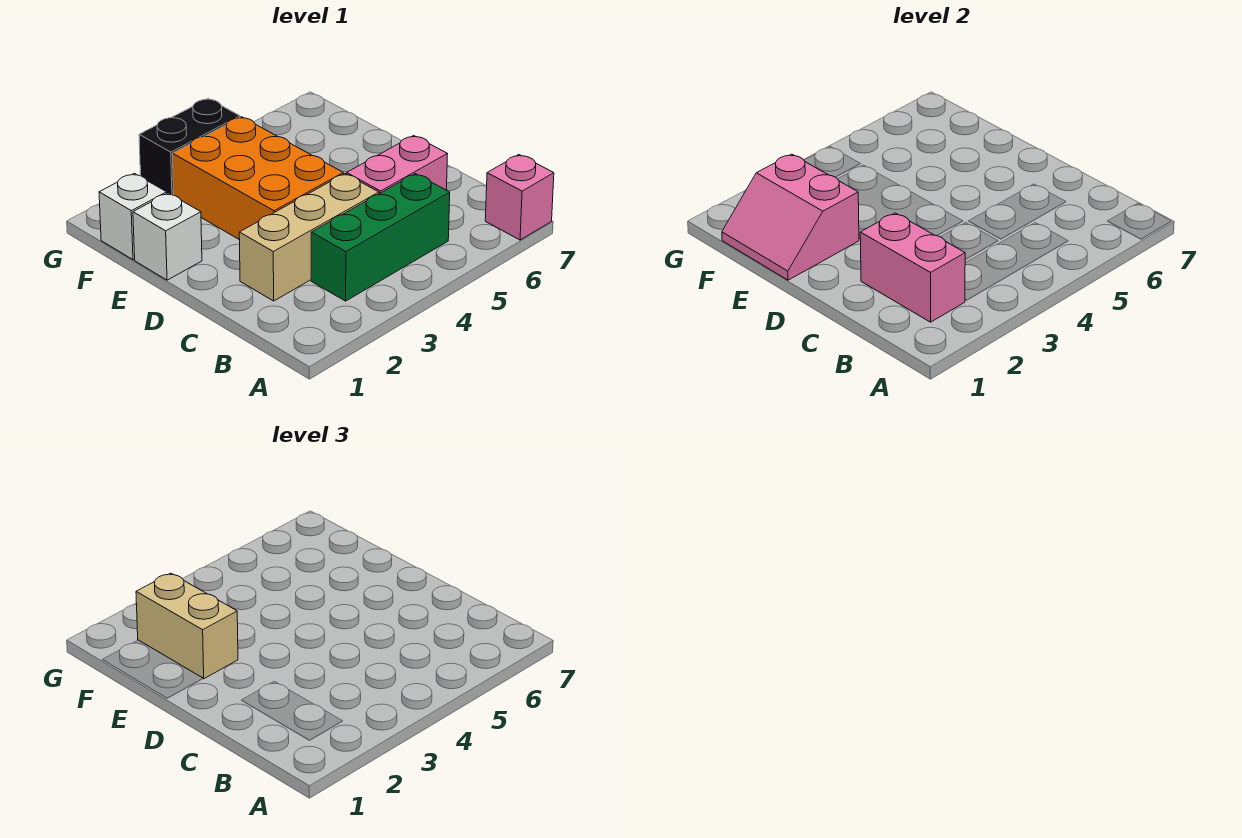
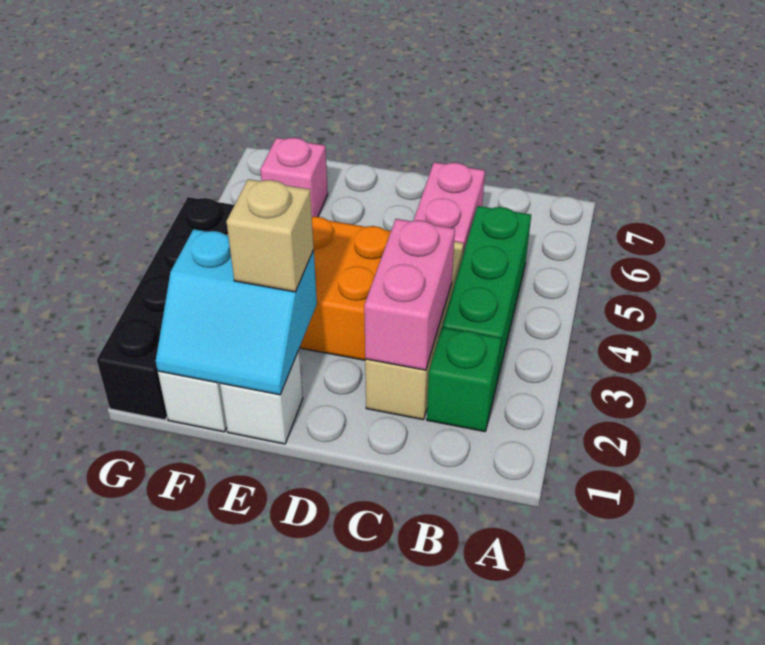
pink 1x1 brick [485,155,554,240] -> pink 1x1 brick moved to [260,138,328,217]
none -> green 1x1 brick [427,327,502,432]
pink 1x2 brick [860,213,966,322] -> pink 1x2 brick turned to [364,219,455,370]
pink 2x2 slope [722,154,859,280] -> cyan 2x2 slope [156,229,317,395]
tan 1x2 brick [136,573,238,679] -> tan 1x1 brick [226,179,314,292]
black 1x2 brick [139,99,240,195] -> black 1x4 brick [97,197,234,420]

